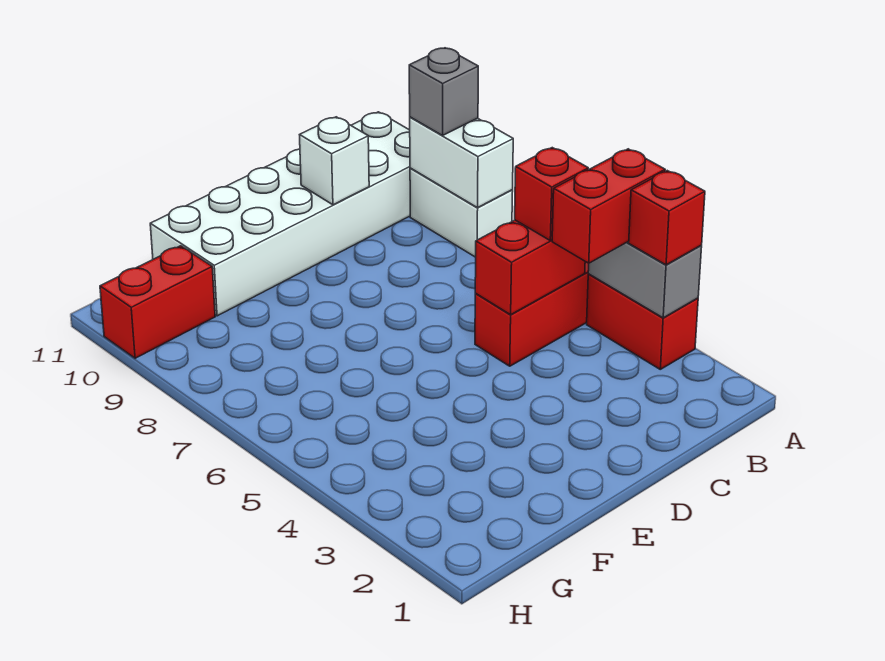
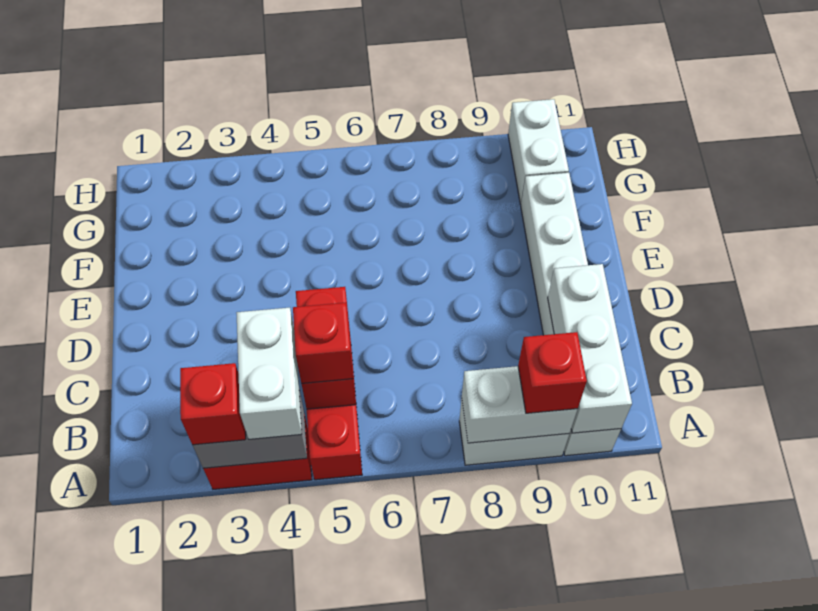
red 1x2 brick [552,149,665,263] -> white 1x2 brick [237,308,302,439]
grey 1x1 brick [409,48,478,135] -> red 1x1 brick [518,332,587,413]
white 2x6 brick [150,112,410,316] -> white 1x6 brick [521,173,621,456]
white 1x1 brick [300,117,369,205] -> white 1x3 brick [548,264,632,433]
red 1x2 brick [100,246,215,358] -> white 1x2 brick [508,99,569,205]

